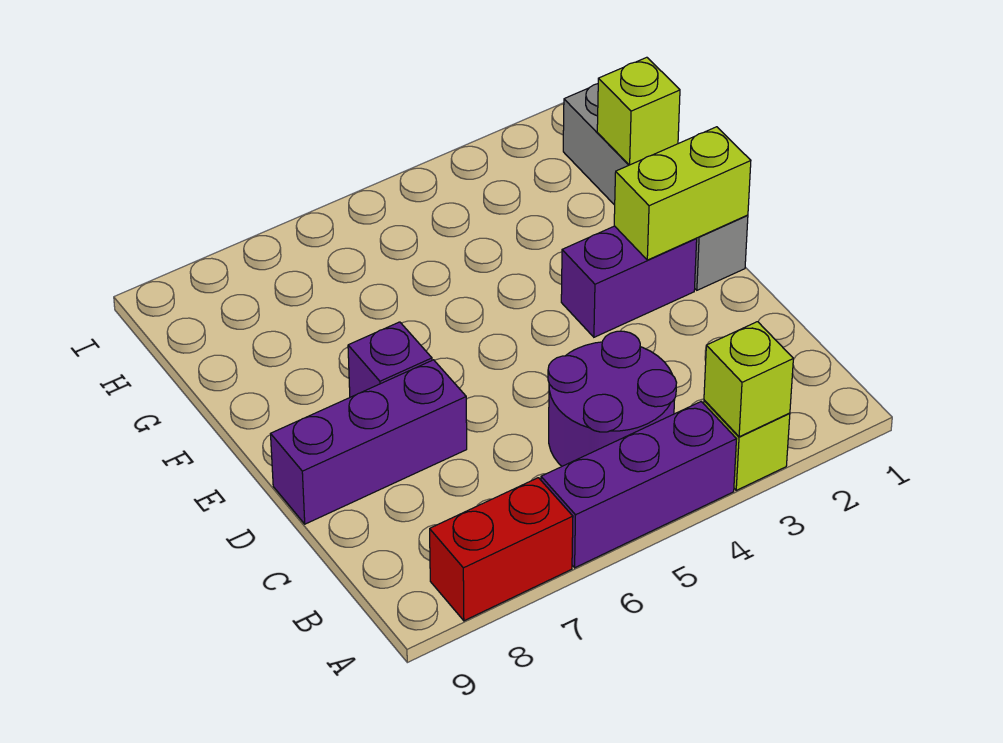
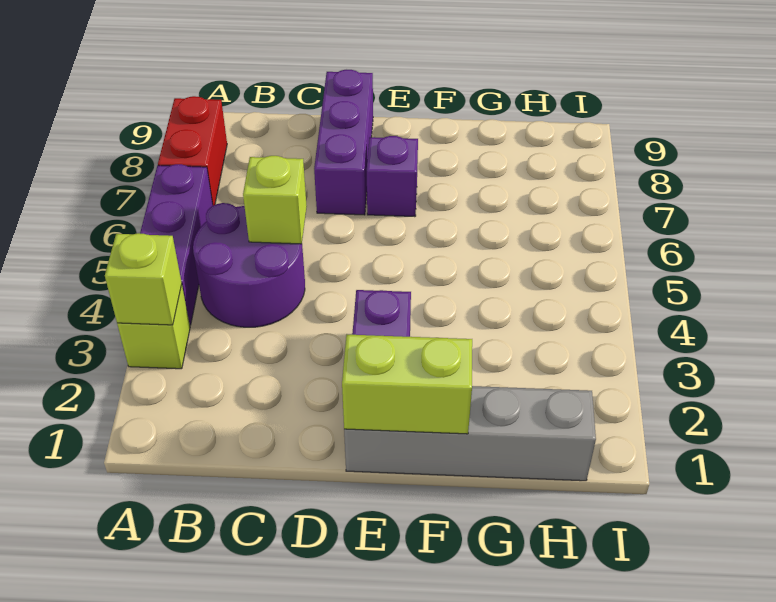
lime 1x2 brick [614,127,751,260] -> lime 1x2 brick turned to [342,335,472,434]
lime 1x1 brick [597,57,680,165] -> lime 1x1 brick moved to [243,156,307,244]

